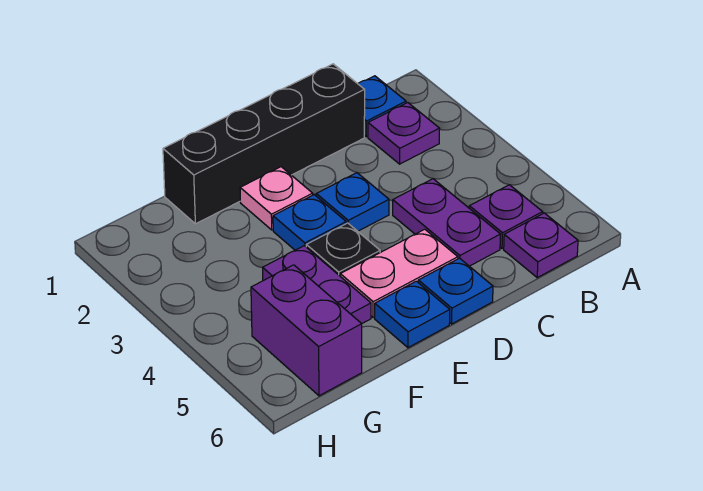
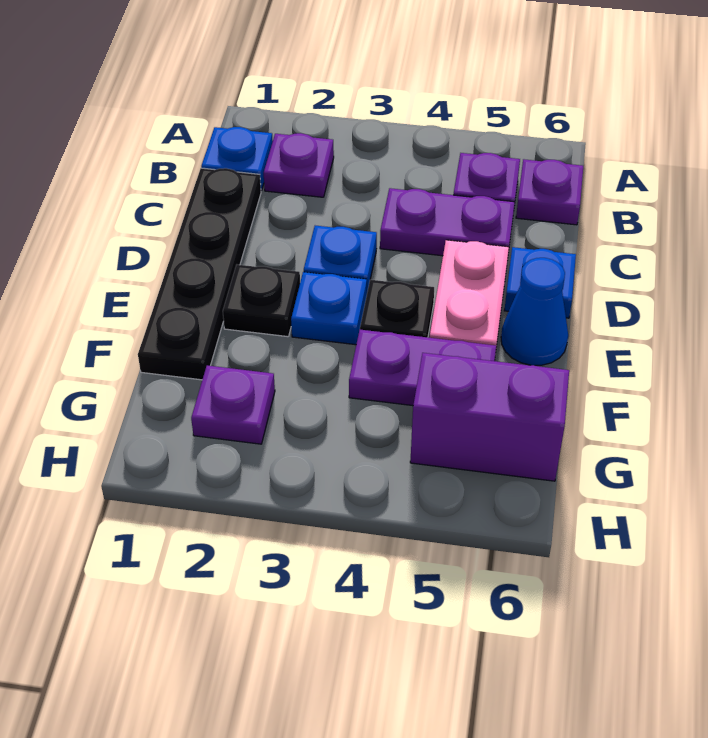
black 1x4 brick [163,64,365,224] -> black 1x4 plate [138,168,261,380]
pink 1x1 plate [240,167,313,230] -> black 1x1 plate [223,265,300,337]
blue 1x1 plate [375,281,450,348] -> blue 1x1 cone [501,258,568,365]
none -> purple 1x1 plate [191,365,275,444]

